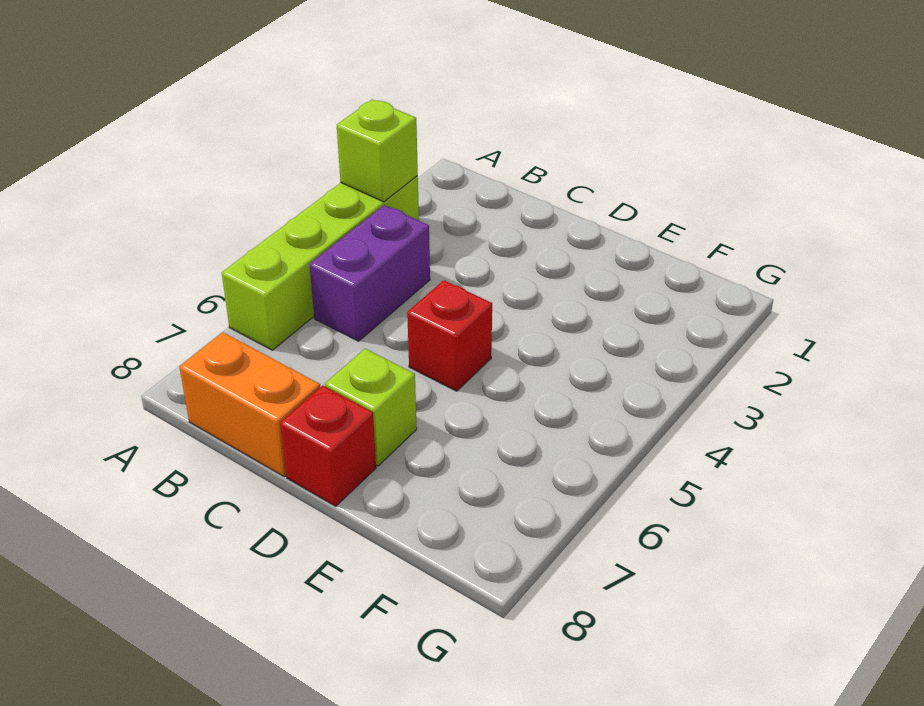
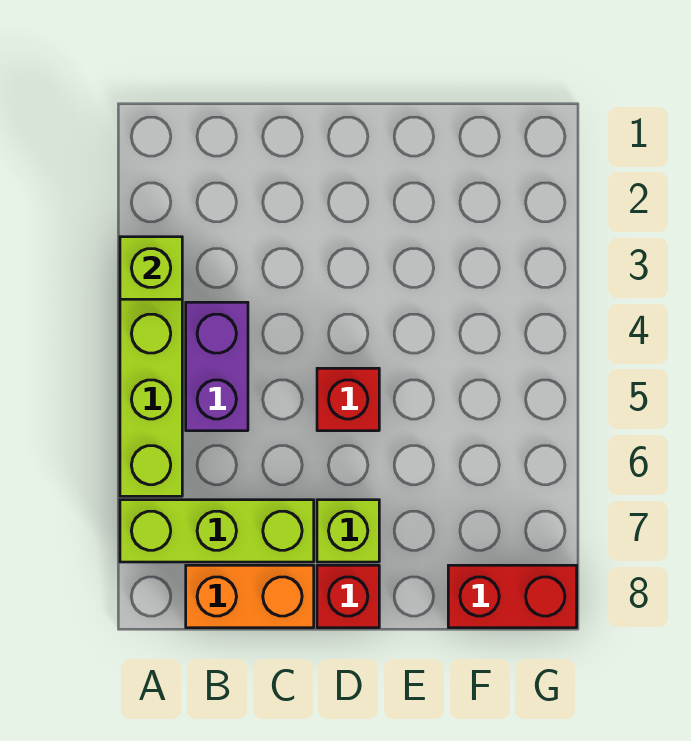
none -> lime 1x3 brick [120,500,314,562]
none -> red 1x2 brick [448,565,577,628]

